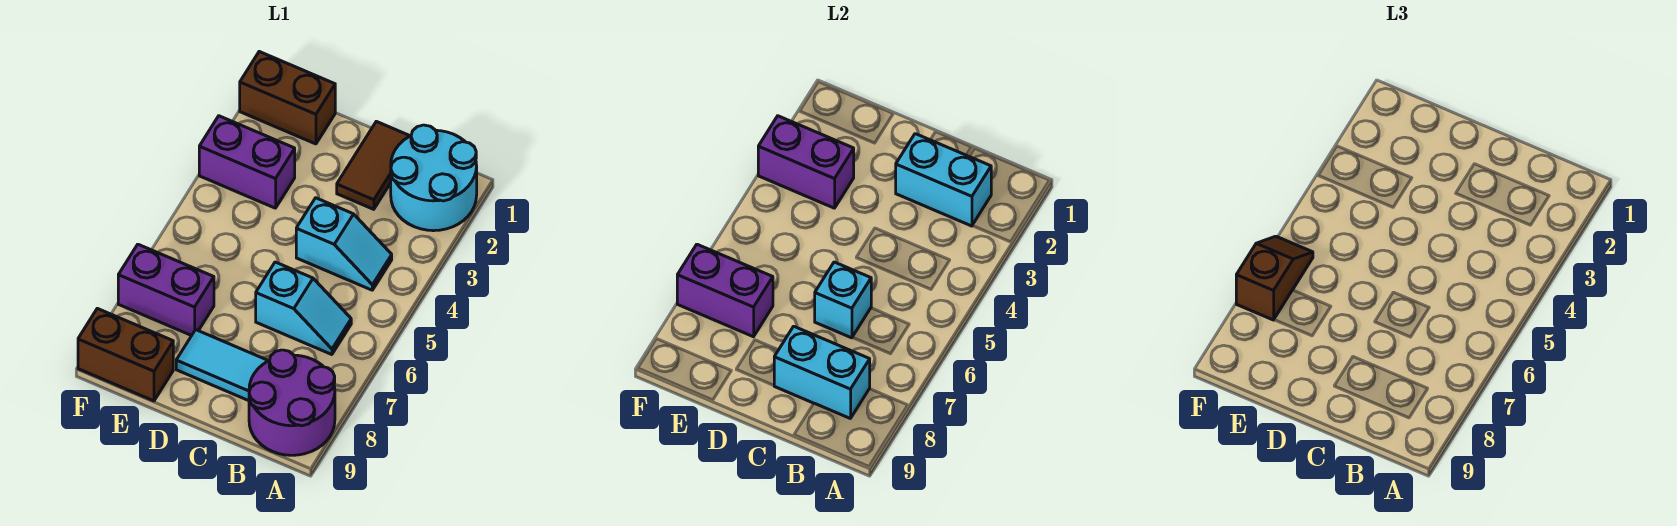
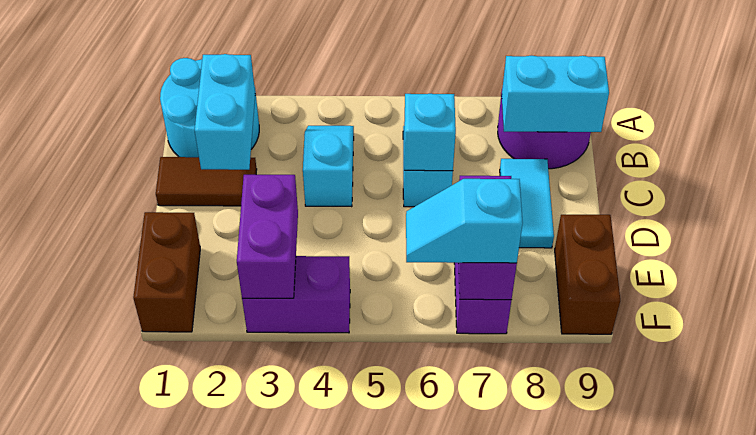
cyan 1x2 brick [774,326,870,419] -> cyan 1x2 brick turned to [502,56,609,132]
purple 1x2 brick [199,116,295,208] -> purple 1x2 brick turned to [242,256,350,333]
brown 1x2 slope [1236,236,1313,320] -> cyan 1x2 slope [406,179,523,263]

